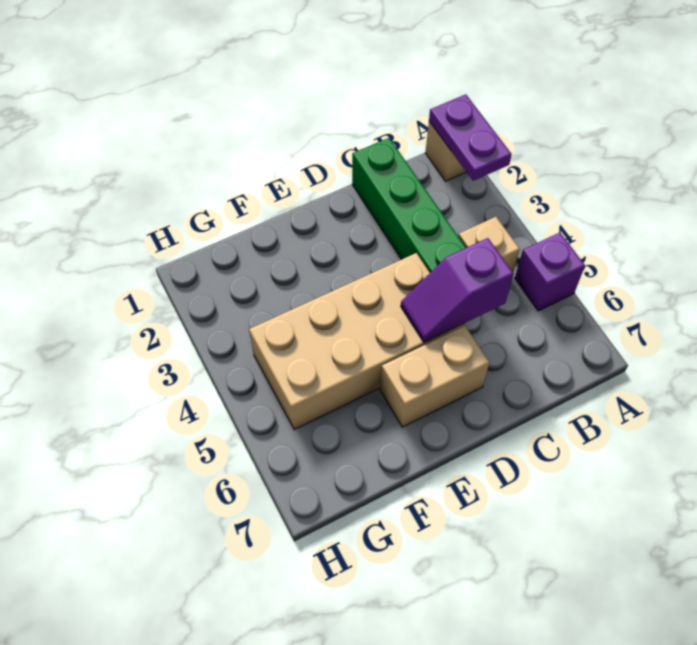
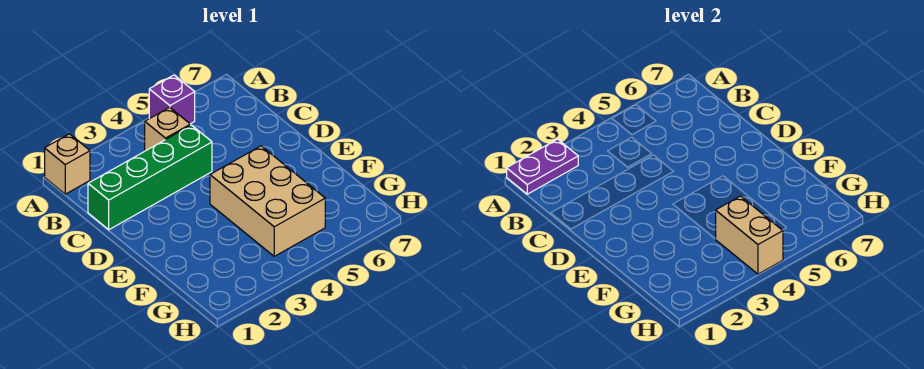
purple 1x2 slope [401,238,513,342] -> none
tan 2x4 brick [249,253,464,430] -> tan 2x3 brick [210,146,325,256]
tan 1x2 brick [380,326,490,427] -> tan 1x2 brick moved to [716,196,783,274]

